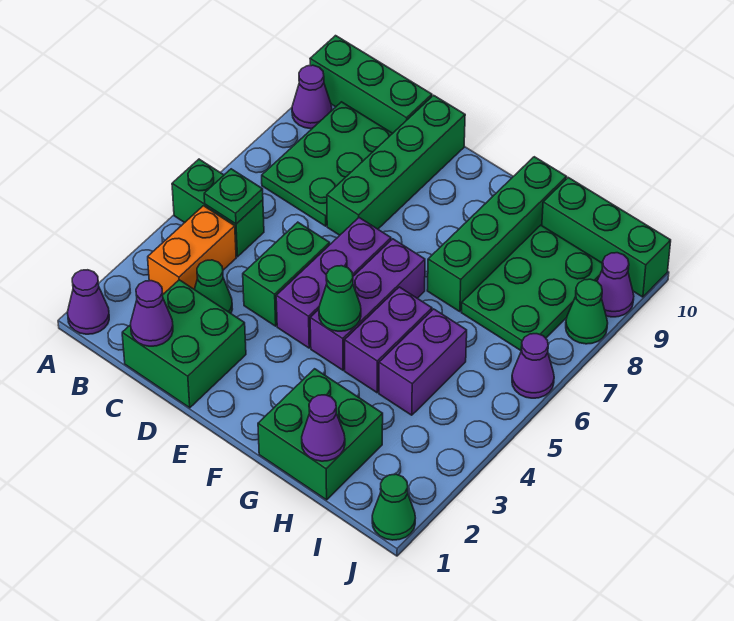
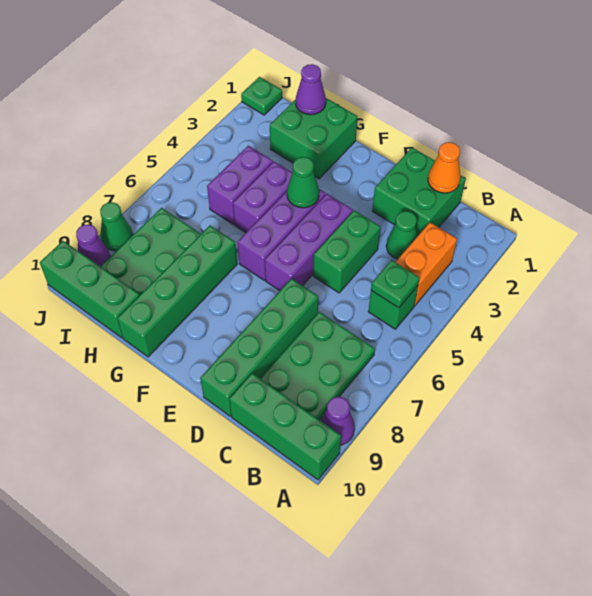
purple 1x1 cone [68,270,109,334] -> none
green 1x2 brick [172,159,264,257] -> green 1x1 brick [368,286,418,329]
purple 1x1 cone [131,281,173,346] -> orange 1x1 cone [428,142,461,193]
green 1x1 cone [372,474,415,540] -> green 1x1 plate [241,77,282,115]
purple 1x1 cone [512,334,554,398] -> none

